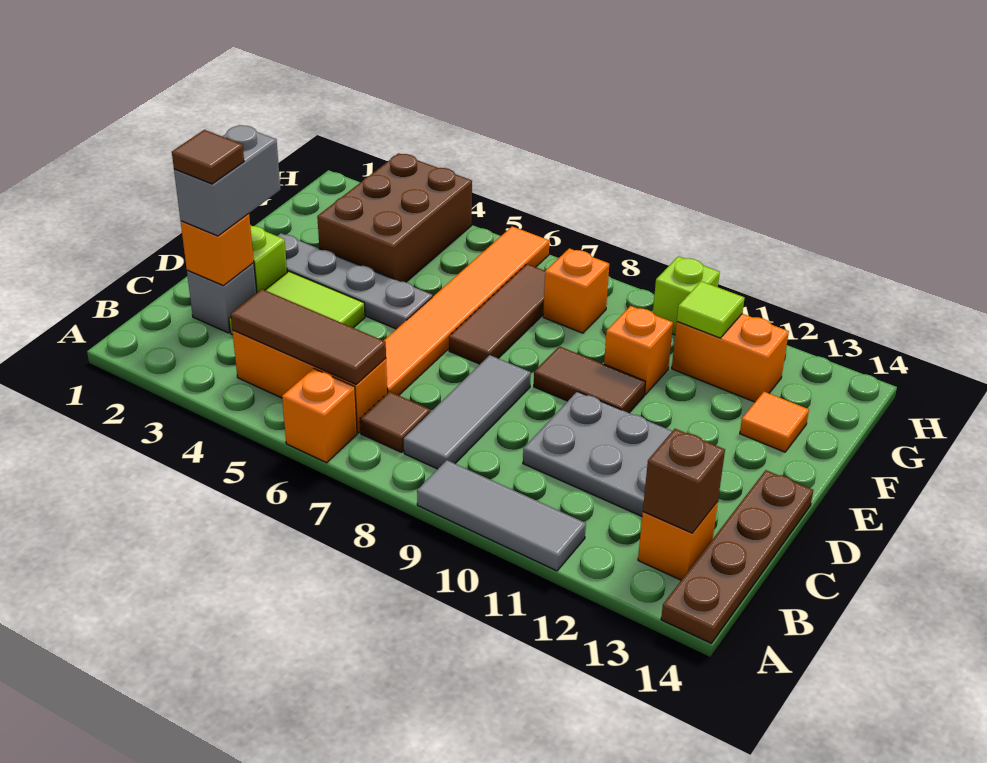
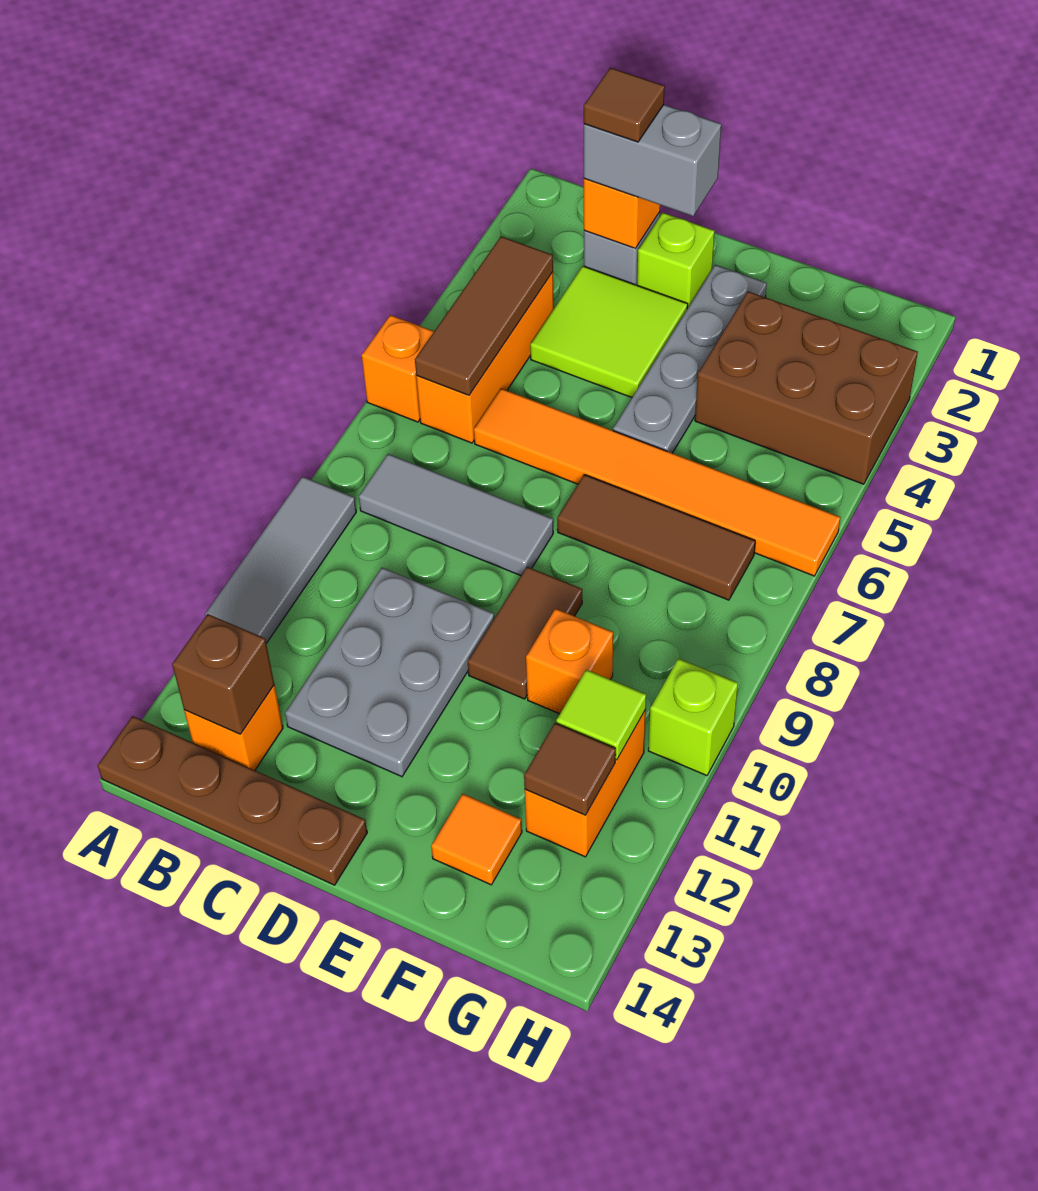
brown 1x1 tile [360,392,430,452] -> brown 1x1 tile moved to [524,723,616,815]
orange 1x1 brick [543,248,609,333] -> none

